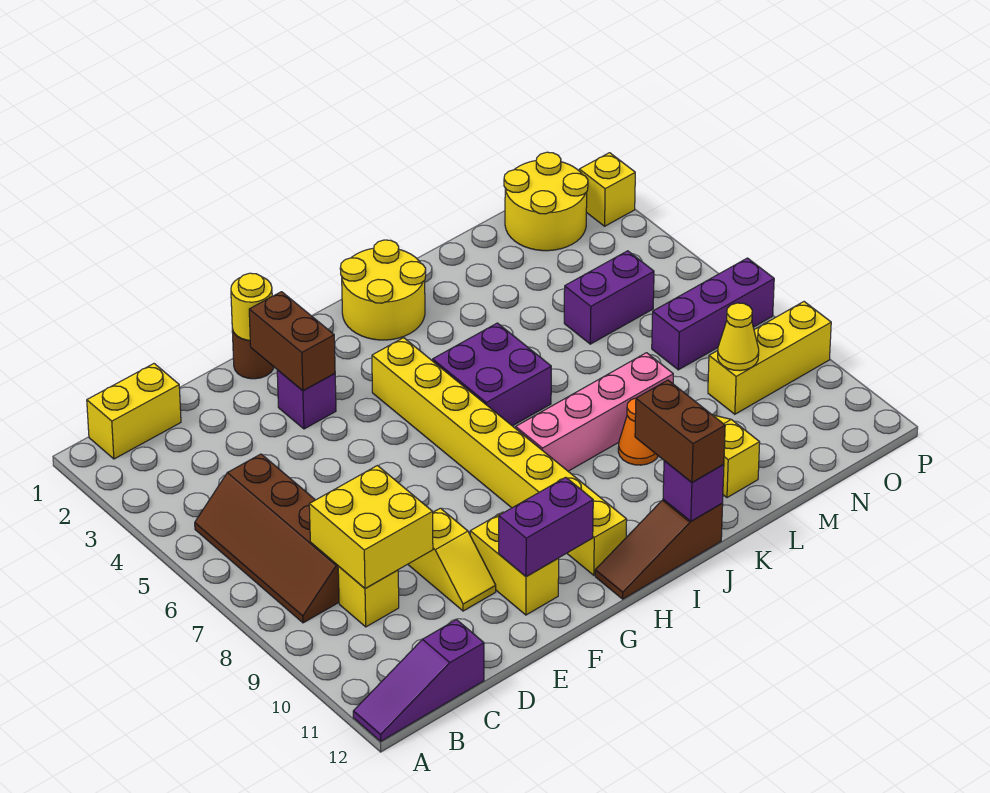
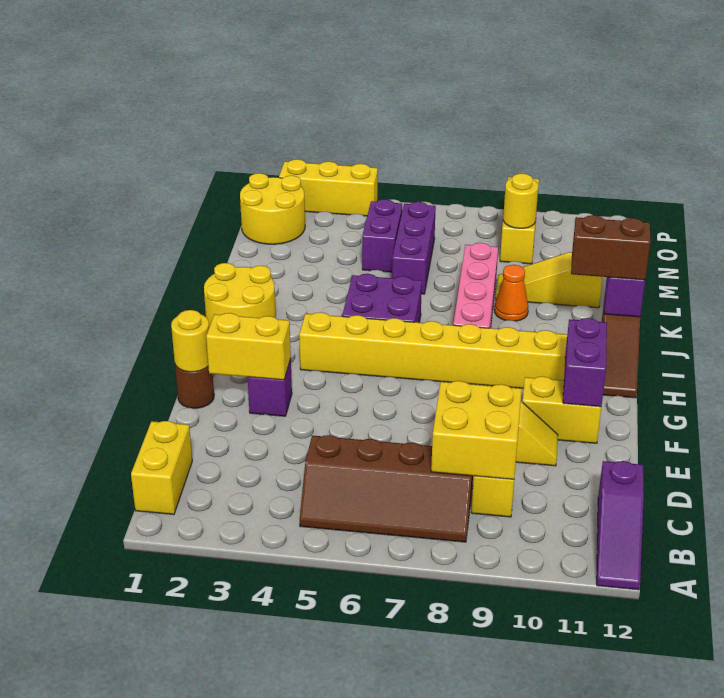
brown 1x2 brick [249,292,335,391] -> yellow 1x2 brick [206,313,291,380]
purple 1x3 brick [652,258,774,370] -> purple 1x3 brick moved to [392,202,436,294]
yellow 1x1 cone [718,303,759,371] -> yellow 1x1 round brick [503,174,538,228]
yellow 1x1 brick [579,153,635,226] -> yellow 1x3 brick [279,159,378,216]

